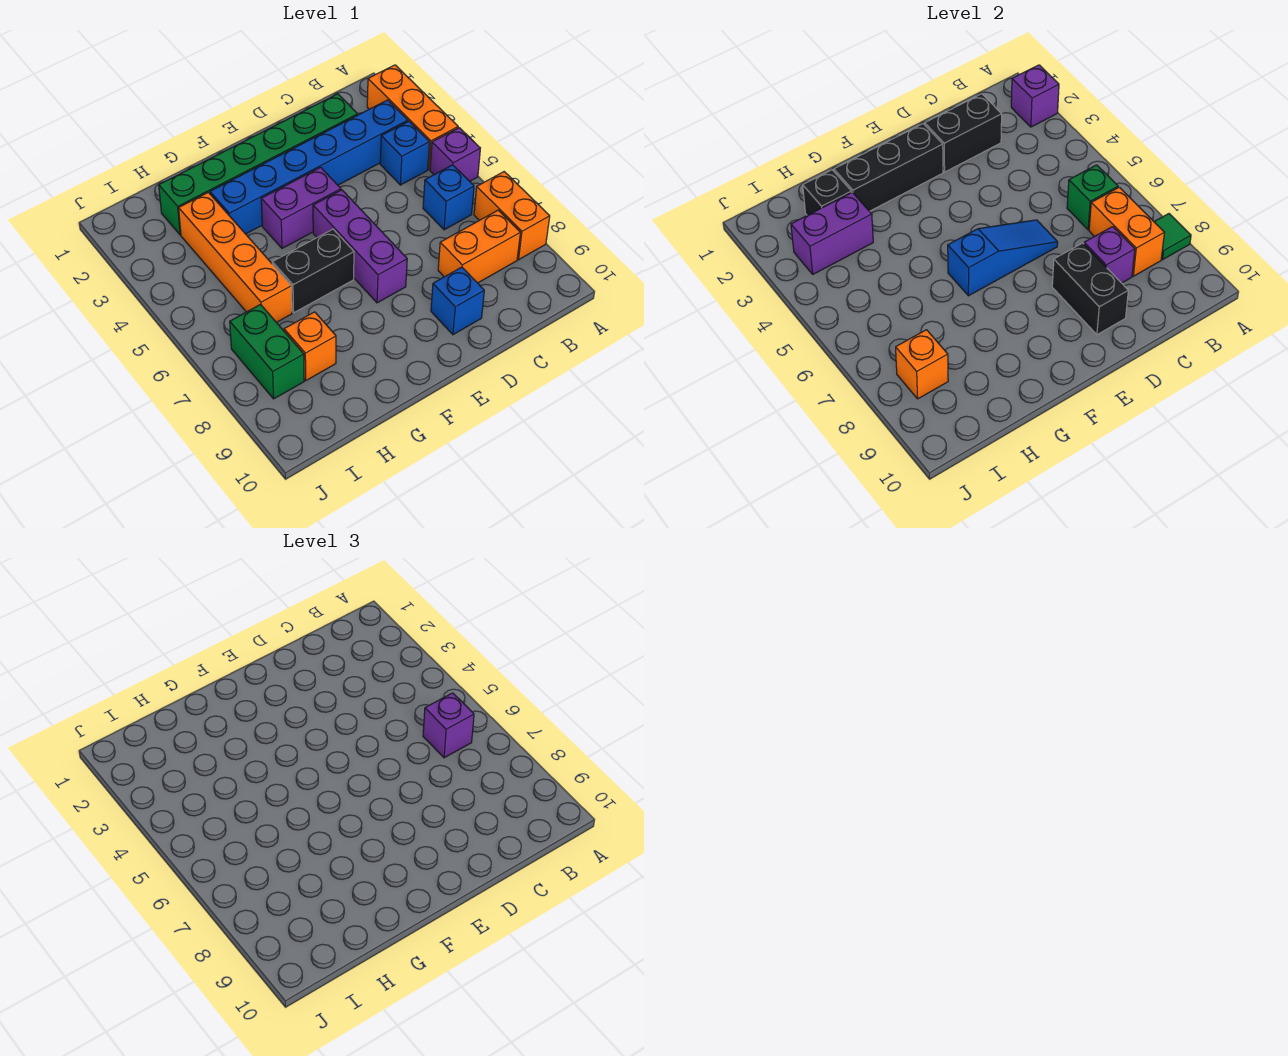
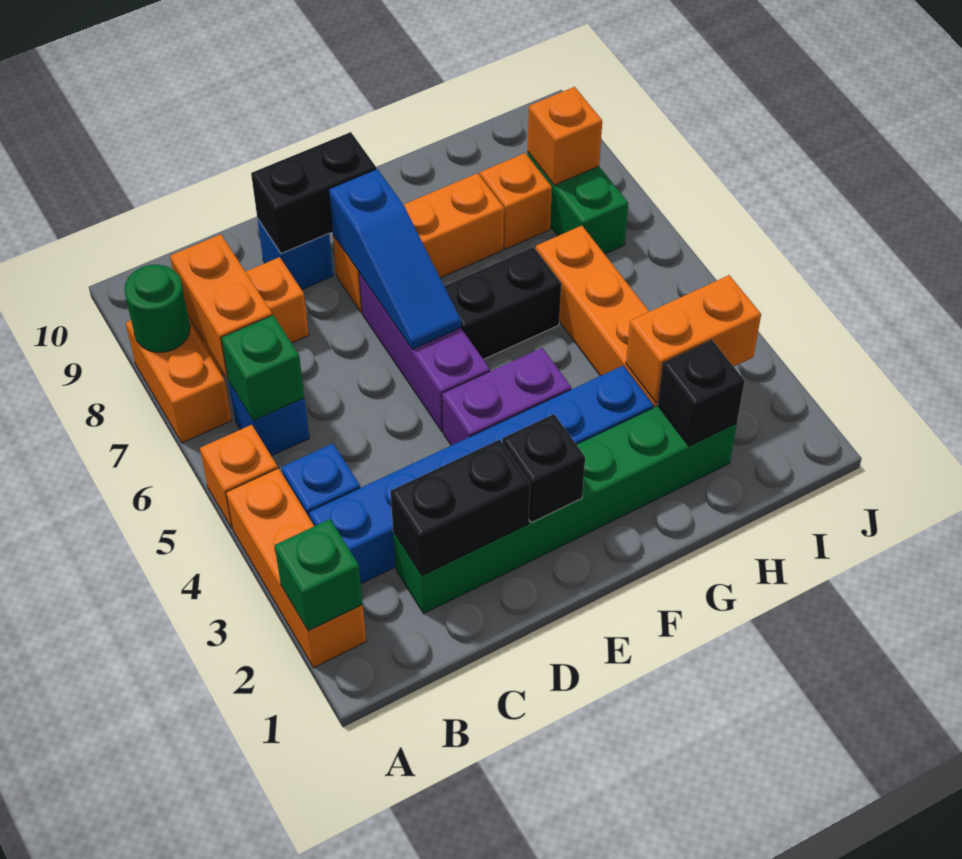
purple 1x1 brick [1011,65,1059,127] -> green 1x1 brick [275,519,363,631]
purple 1x1 brick [430,128,480,181] -> orange 1x1 brick [200,425,278,529]
green 1x1 tile [1154,214,1191,260] -> green 1x1 round brick [124,265,190,352]
purple 1x1 brick [423,693,474,758] -> none
purple 1x1 brick [1084,227,1135,283] -> none
blue 1x3 slope [948,220,1058,296] -> blue 1x3 slope turned to [329,169,461,349]
black 1x2 brick [1052,243,1128,335] -> black 1x2 brick turned to [251,132,376,253]
black 1x3 brick [834,124,943,211] -> black 1x1 brick [502,414,585,523]
none -> orange 1x3 brick [333,173,504,313]
purple 1x2 brick [791,192,873,274] -> orange 1x2 brick [626,275,761,403]

